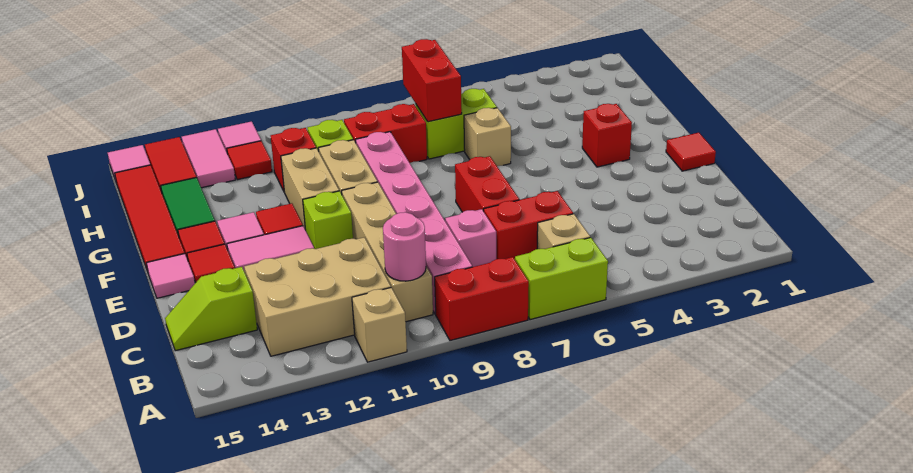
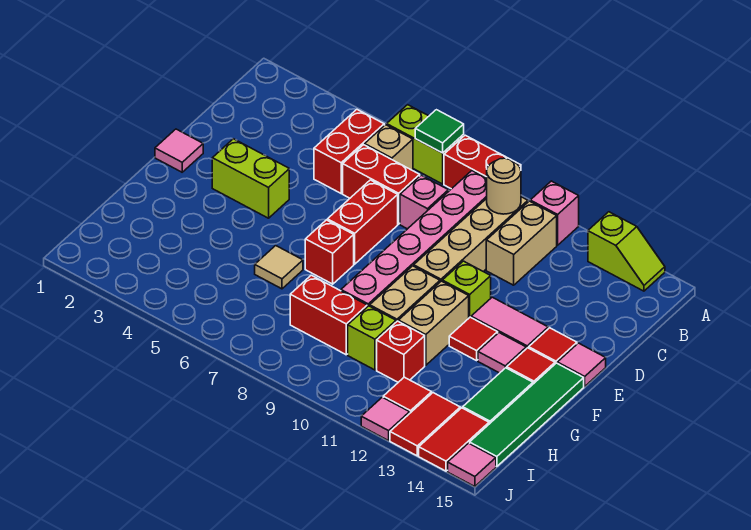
none -> green 1x1 tile [415,110,464,153]
tan 1x1 brick [352,288,407,362] -> pink 1x1 brick [530,181,579,245]
pink 1x1 round brick [383,212,426,281] -> tan 1x1 round brick [487,158,521,214]
tan 2x3 brick [244,237,391,356] -> tan 1x2 brick [486,201,557,285]
lime 1x2 slope [165,267,257,351] -> lime 1x2 slope moved to [588,212,665,291]
red 1x1 tile [666,133,716,171] -> pink 1x1 tile [155,129,203,172]
red 1x1 brick [582,104,632,167] -> red 1x1 brick moved to [305,220,354,284]
red 1x4 tile [115,165,185,272] -> green 1x4 tile [470,363,584,467]
tan 1x1 brick [464,108,511,166] -> tan 1x1 tile [255,246,303,289]
lime 1x2 brick [416,89,497,159] -> lime 1x2 brick moved to [212,139,289,218]
red 1x2 brick [402,39,462,122] -> red 1x2 brick moved to [314,109,384,193]
pink 1x2 tile [182,129,235,188] -> red 1x2 tile [390,393,460,456]

